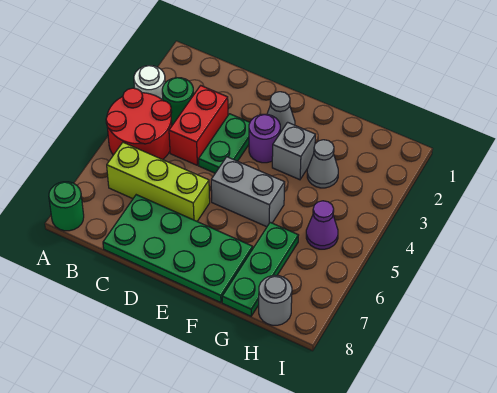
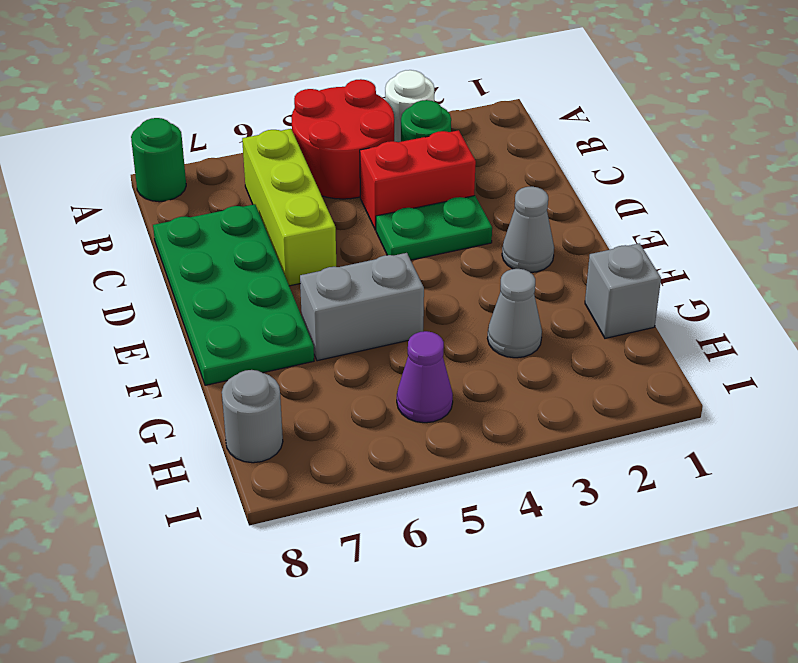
purple 1x1 round brick [249,114,280,163] -> none
grey 1x2 brick [211,157,285,227] -> grey 1x2 brick turned to [300,253,424,361]
grey 1x1 brick [272,122,315,180] -> grey 1x1 brick moved to [585,243,661,338]
green 1x3 plate [222,222,299,316] -> none

